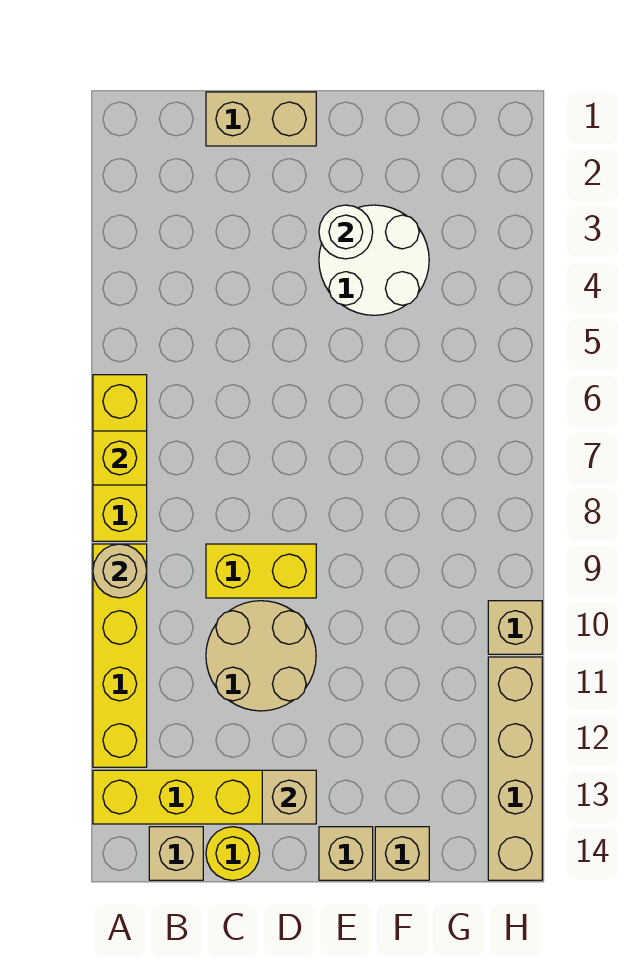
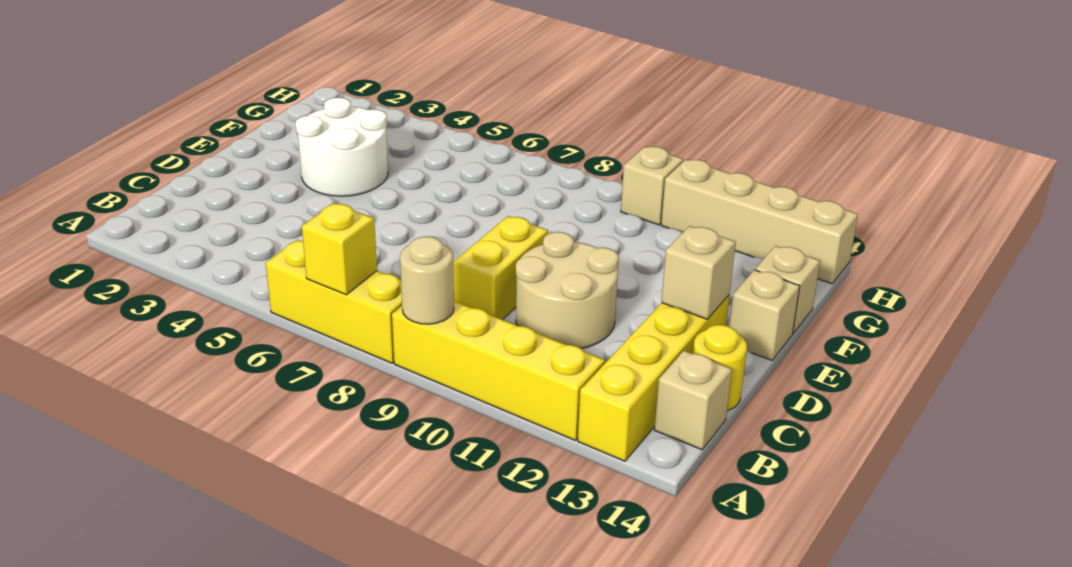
tan 1x2 brick [206,92,316,146] -> none
white 1x1 round brick [319,205,373,259] -> none

